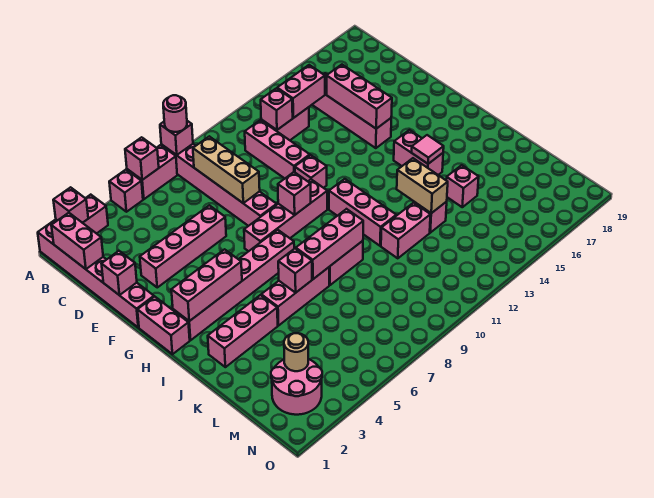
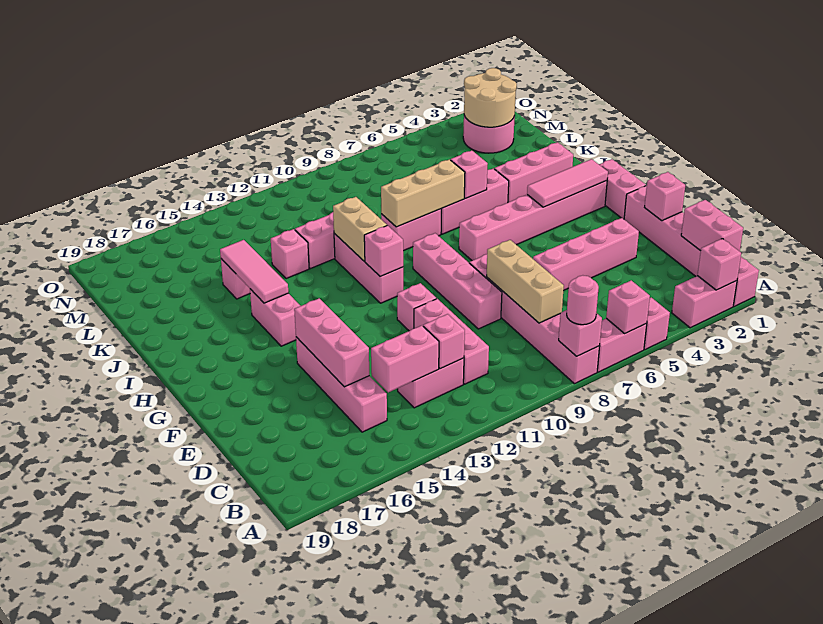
pink 1x4 brick [244,179,327,251] -> pink 1x4 brick turned to [413,233,502,329]
pink 1x1 brick [278,172,311,215] -> pink 1x1 brick moved to [364,226,403,277]
pink 1x3 brick [171,249,242,321] -> pink 1x3 tile [527,159,608,207]
pink 1x1 tile [412,135,444,164] -> pink 1x3 tile [220,240,288,303]
pink 1x3 brick [296,209,363,279] -> tan 1x3 brick [381,159,465,227]
tan 1x2 brick [397,158,448,213] -> tan 1x2 brick moved to [333,197,387,261]
tan 1x1 round brick [284,333,308,371] -> tan 2x2 round brick [464,68,517,127]

